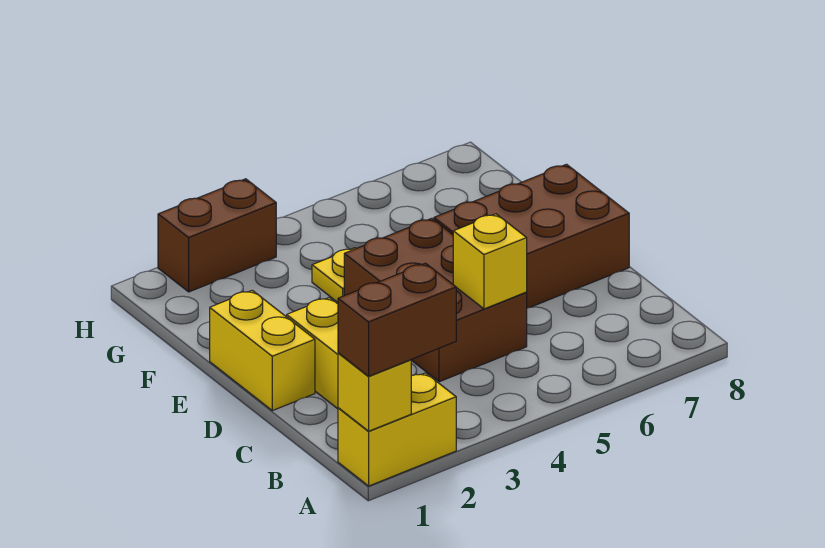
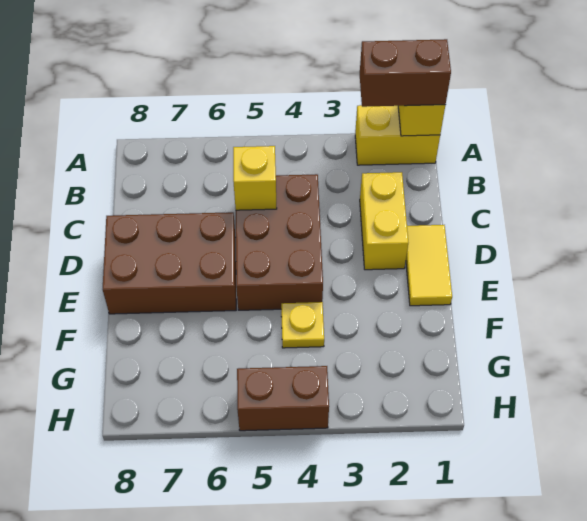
yellow 1x2 brick [210,290,315,411] -> yellow 1x2 tile [406,225,452,306]
brown 1x2 brick [158,179,276,292] -> brown 1x2 brick moved to [237,366,329,431]

